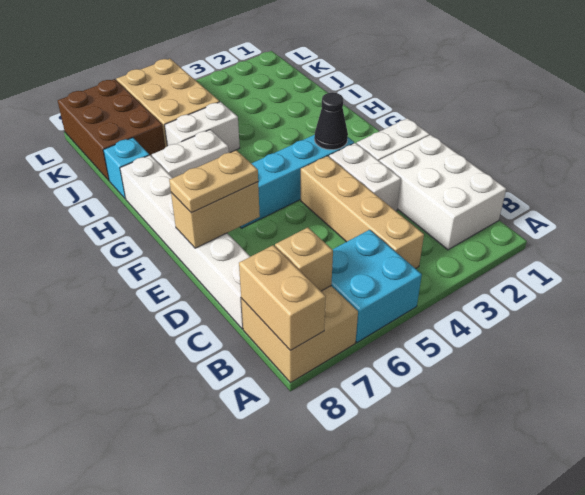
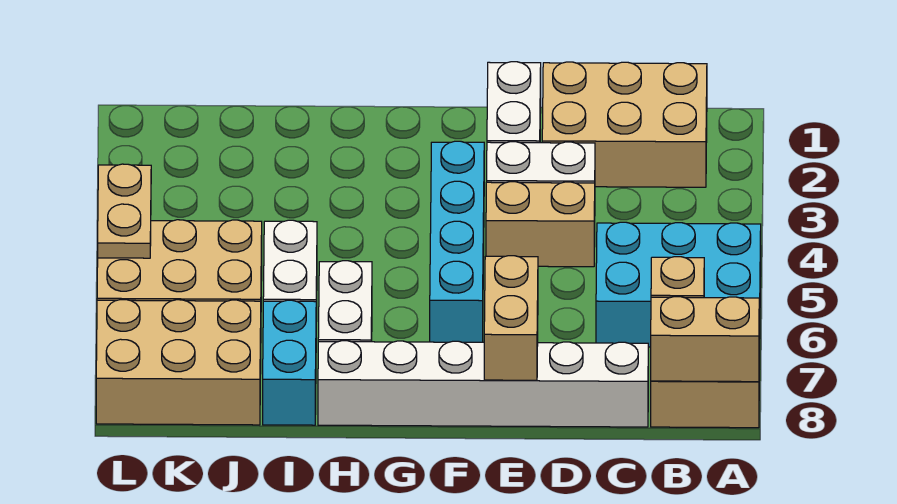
cyan 2x2 brick [331,230,422,342] -> cyan 2x3 brick [596,222,761,347]
white 2x3 brick [379,135,506,250] -> tan 2x3 brick [542,62,707,187]
tan 1x4 brick [301,156,424,269] -> tan 1x2 brick [486,182,595,267]
tan 1x2 plate [169,150,258,213] -> tan 1x2 plate moved to [98,164,151,258]
black 1x1 cone [314,93,348,150] -> none
cyan 1x1 brick [103,138,149,199] -> cyan 1x2 brick [263,300,316,425]
brown 2x3 brick [58,79,165,180] -> tan 2x3 brick [96,300,261,425]

